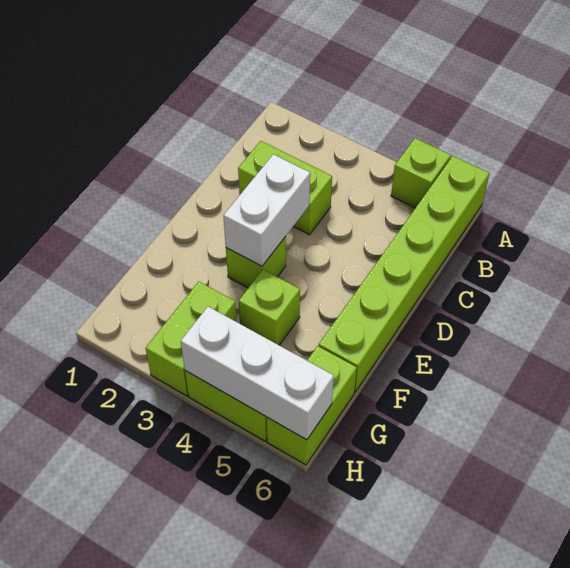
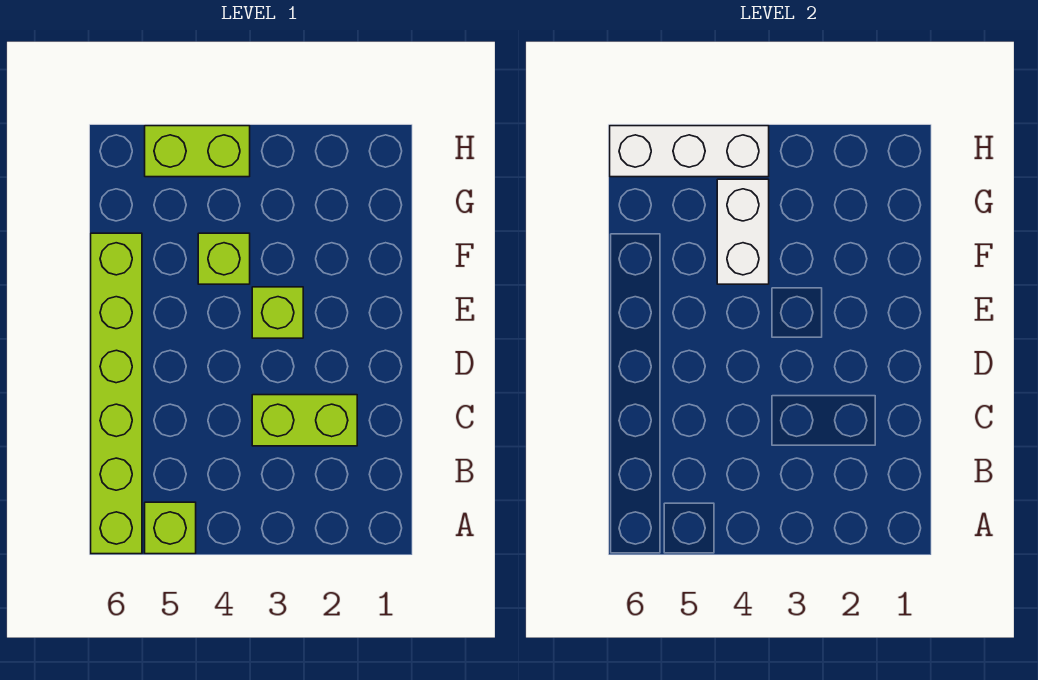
white 1x2 brick [223,154,310,266] -> white 1x2 brick moved to [717,179,769,284]
lime 1x2 brick [146,282,237,396] -> none
lime 1x2 brick [267,346,357,465] -> none

